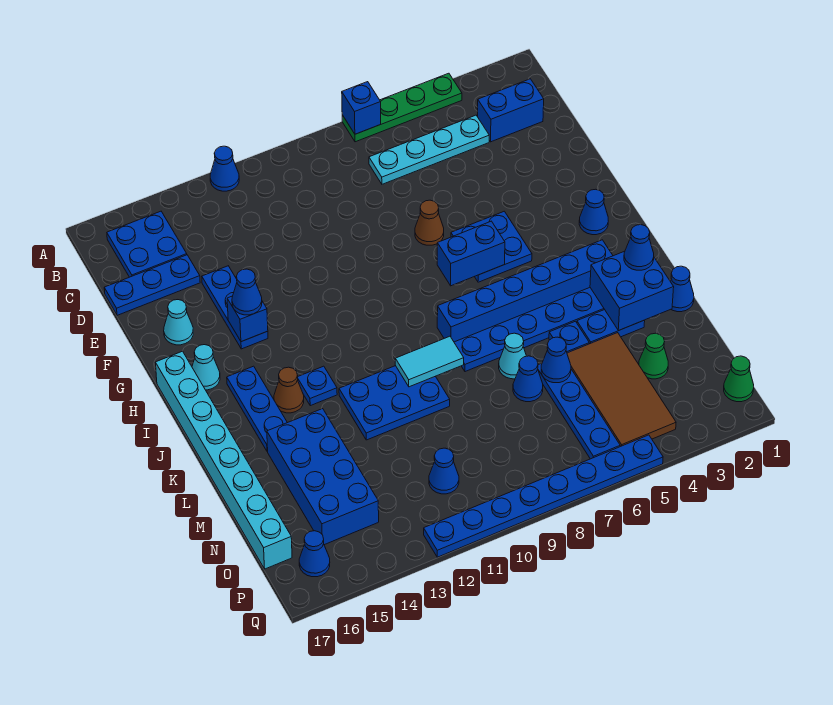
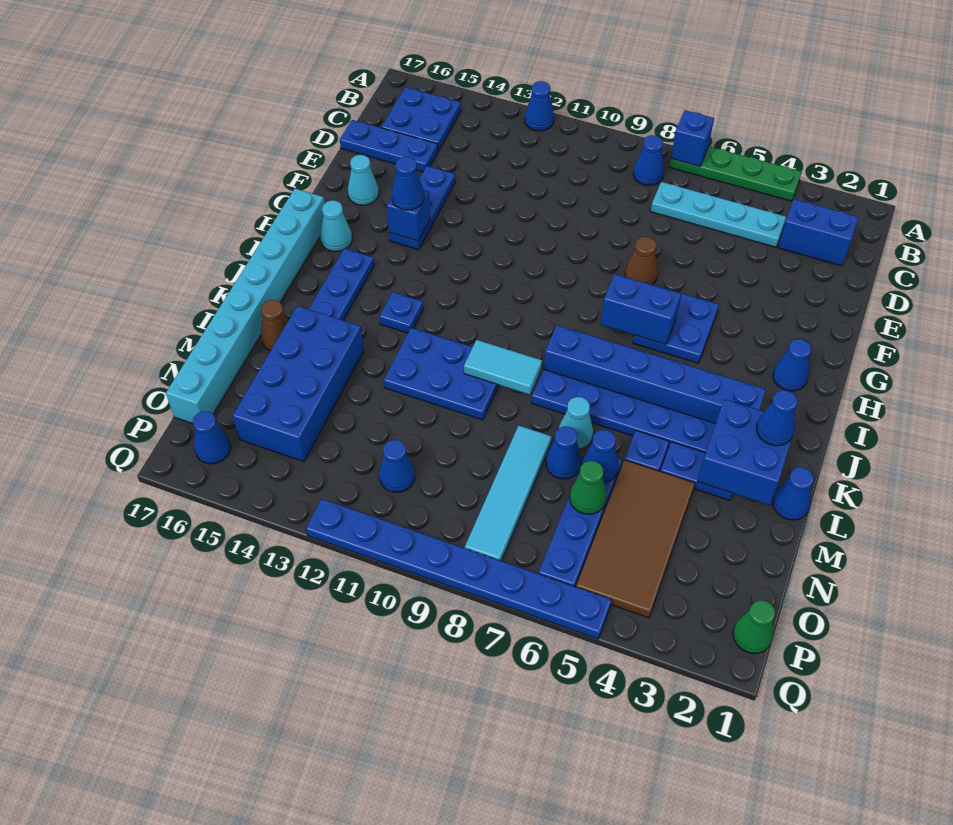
none -> blue 1x1 cone [633,135,664,186]
brown 1x1 cone [274,367,304,413] -> brown 1x1 cone moved to [261,300,288,351]
none -> cyan 1x4 tile [465,426,552,561]
green 1x1 cone [639,333,668,379] -> green 1x1 cone moved to [570,461,607,514]

